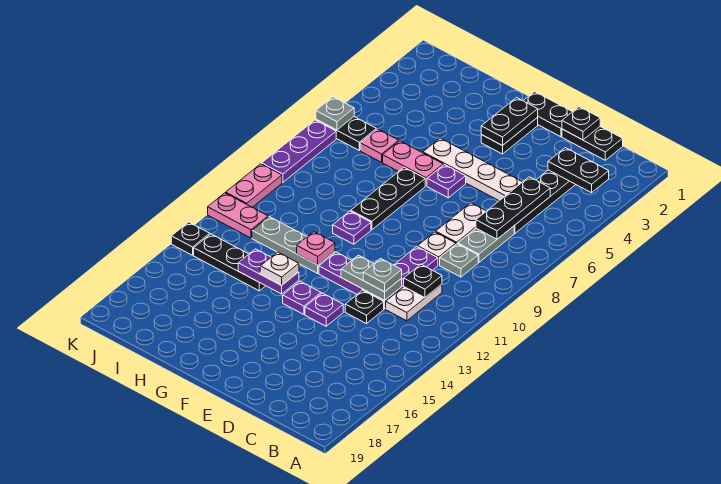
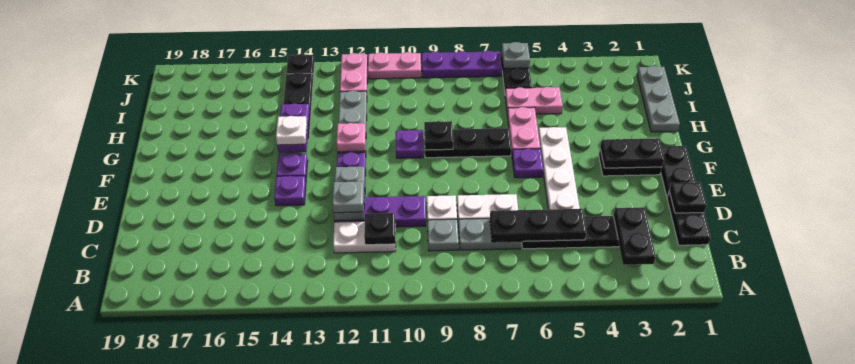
black 1x1 plate [345,290,384,324] -> black 1x1 plate moved to [424,121,453,150]
none -> grey 1x3 plate [637,66,680,132]
pink 1x1 plate [360,129,399,162] -> pink 1x2 plate [505,87,563,114]

